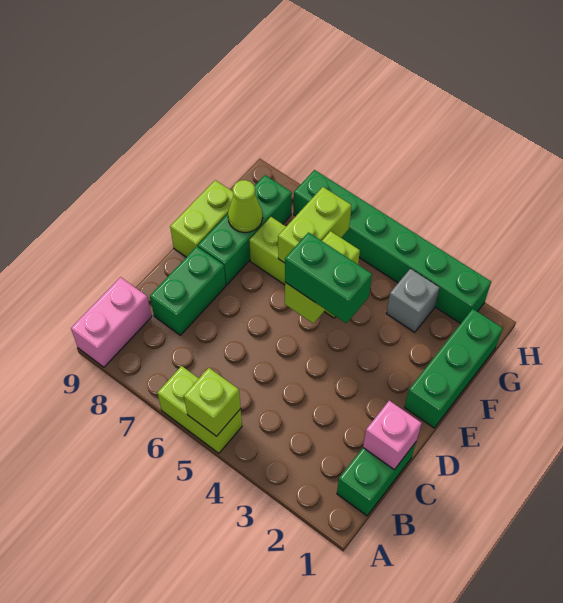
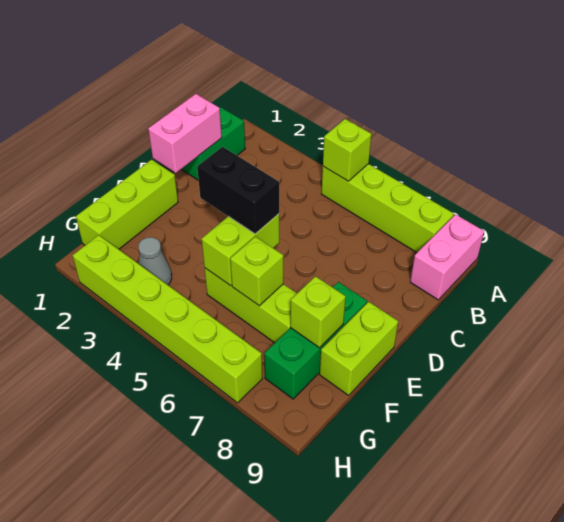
lime 1x2 brick [157,366,242,453] -> lime 1x4 brick [321,164,454,252]
pink 1x1 brick [363,401,421,470] -> pink 1x2 brick [148,94,222,173]
green 1x2 brick [150,247,226,335] -> none
green 1x3 brick [405,309,503,428] -> lime 1x3 brick [76,160,178,249]
green 1x2 brick [285,232,372,323] -> black 1x2 brick [197,147,279,234]
lime 1x2 brick [278,187,351,263] -> lime 1x1 brick [230,237,284,306]
lime 1x1 cone [228,180,263,233] -> lime 1x1 brick [290,276,346,348]
grey 1x1 brick [386,269,440,332] -> grey 1x1 cone [138,237,172,285]
green 1x6 brick [294,170,491,324] -> lime 1x6 brick [73,235,262,403]

